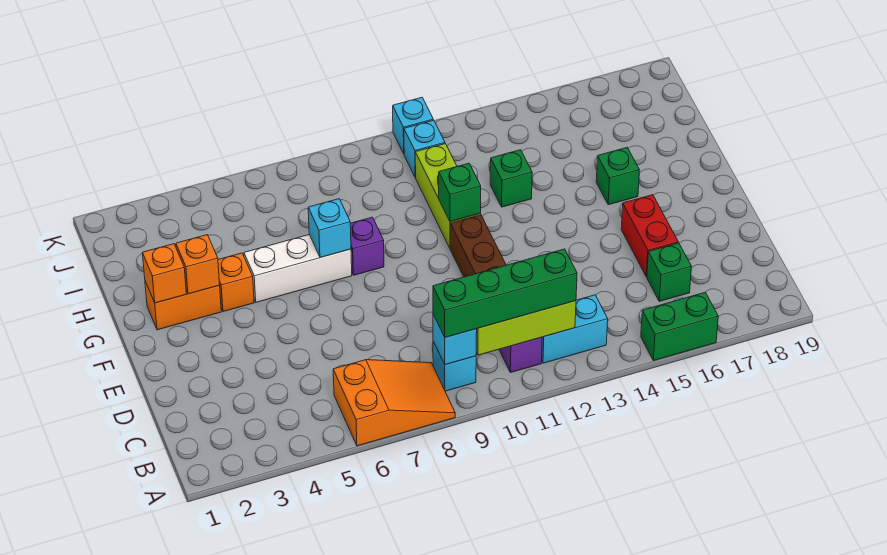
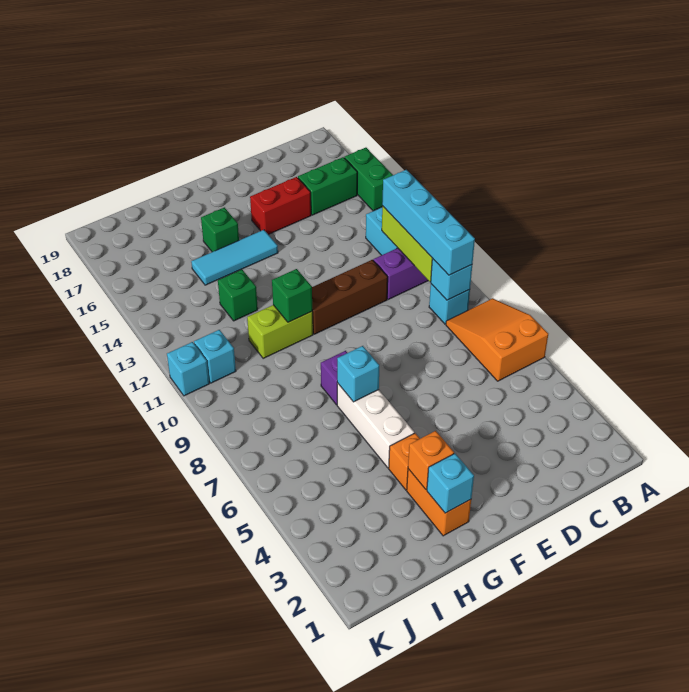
green 1x4 brick [433,249,577,337] -> cyan 1x4 brick [382,170,475,275]
green 1x1 brick [647,243,691,301] -> green 1x2 brick [298,157,357,215]
none -> cyan 1x3 tile [191,230,278,285]
orange 1x1 brick [142,244,186,303] -> cyan 1x1 brick [427,454,474,513]
lime 1x3 brick [415,144,481,248] -> lime 1x2 brick [247,305,313,358]

